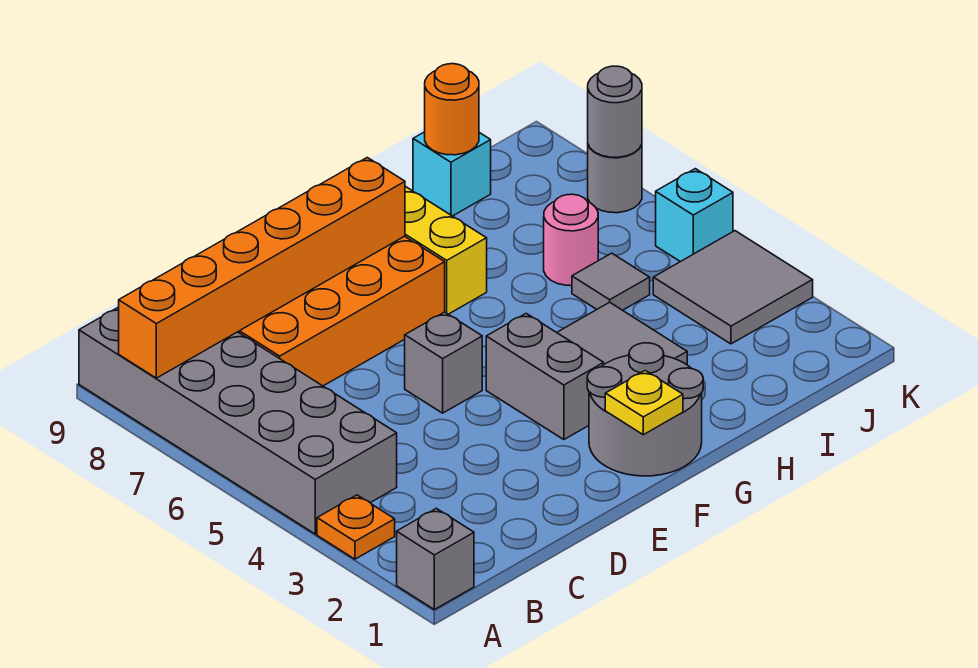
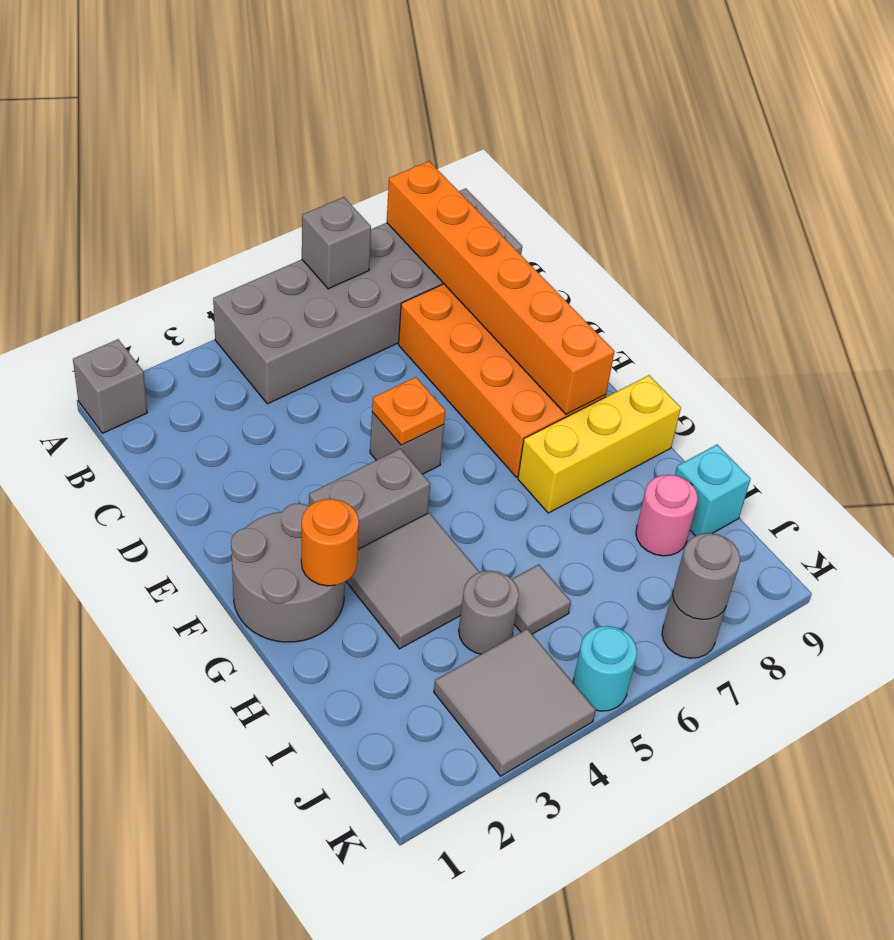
orange 1x1 plate [317,495,395,559] -> orange 1x1 plate moved to [372,377,445,445]
none -> grey 1x1 brick [302,197,371,289]
yellow 1x1 plate [605,371,683,435] -> none
none -> grey 1x1 round brick [459,571,519,654]
pink 1x1 round brick [544,194,598,286] -> pink 1x1 round brick moved to [636,475,698,556]
orange 1x1 round brick [425,64,479,155] -> orange 1x1 round brick moved to [301,499,359,586]
cyan 1x1 brick [656,169,733,262] -> cyan 1x1 round brick [573,626,637,711]

